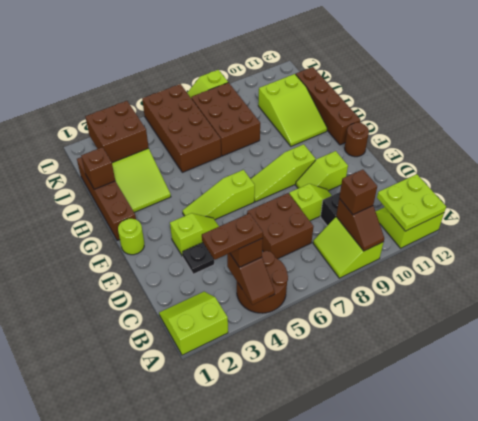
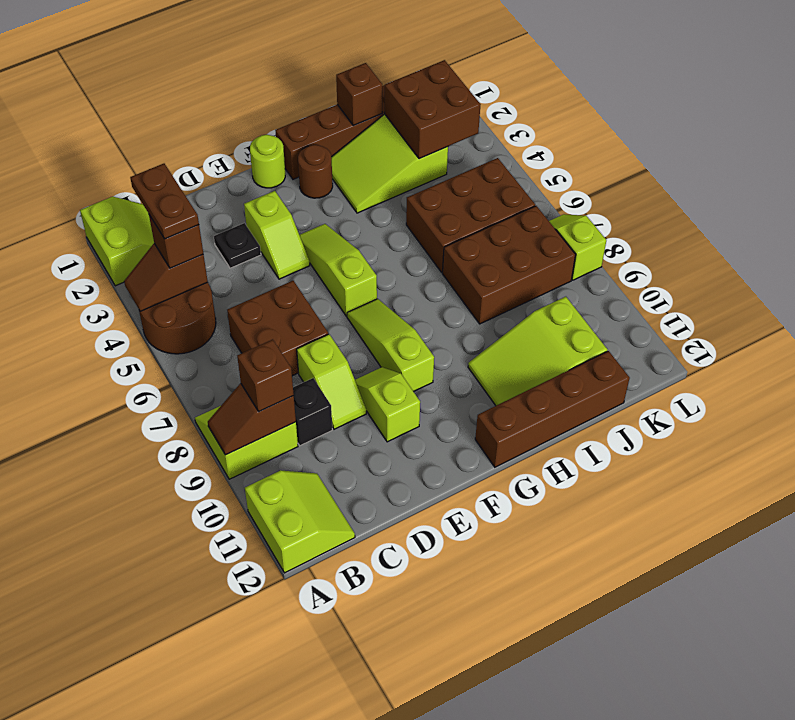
lime 2x2 plate [377,174,446,231] -> none
brown 1x1 round brick [345,122,369,157] -> brown 1x1 round brick moved to [298,145,333,198]
brown 2x4 brick [142,84,221,172] -> brown 2x3 brick [406,158,535,272]

